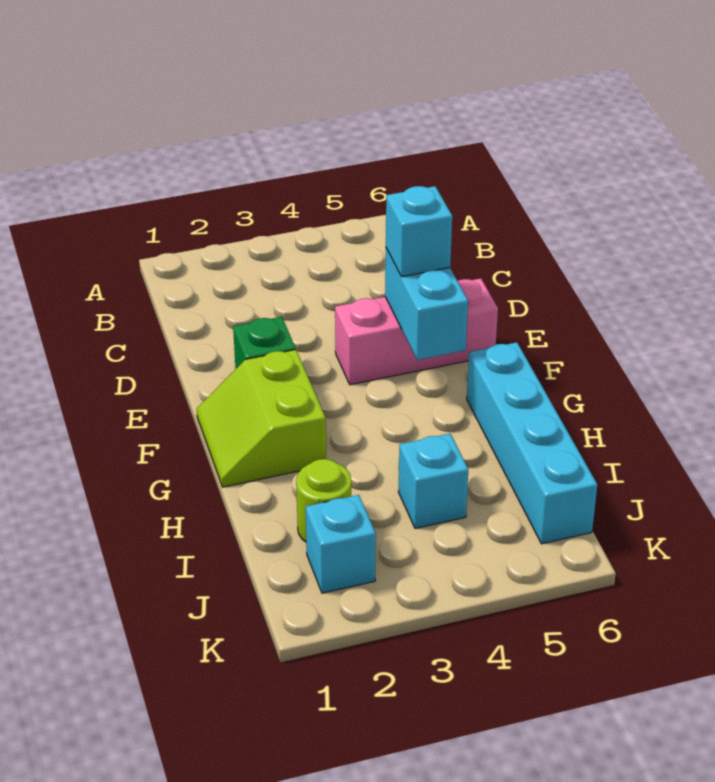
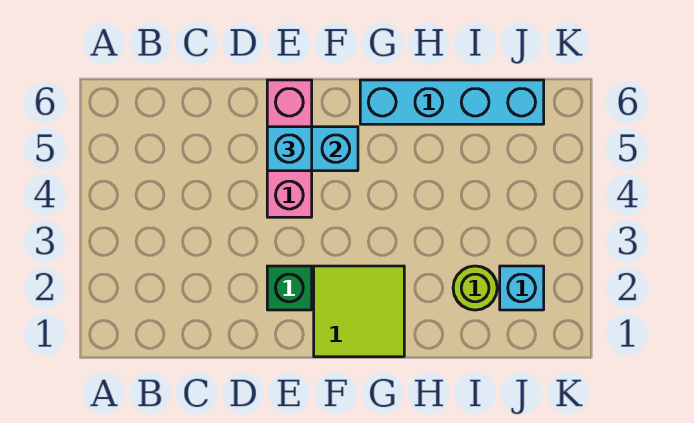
lime 2x2 slope [197,350,326,487] -> lime 2x2 tile [314,266,404,357]
cyan 1x1 brick [398,434,468,528] -> none

